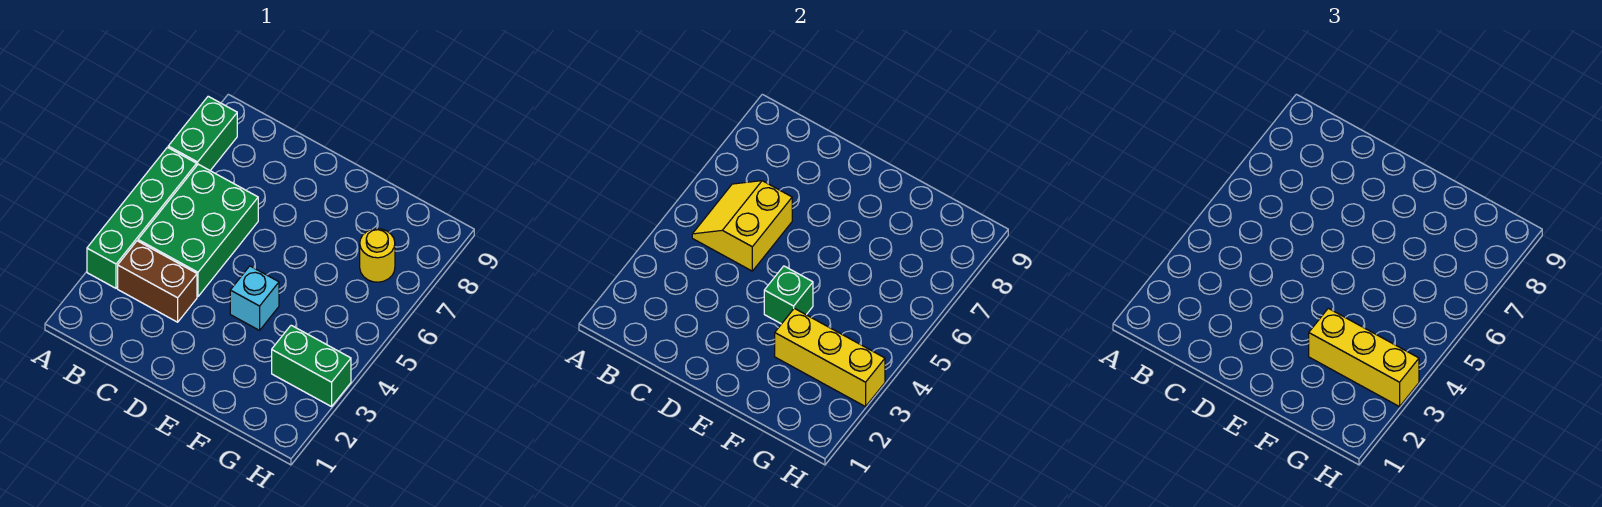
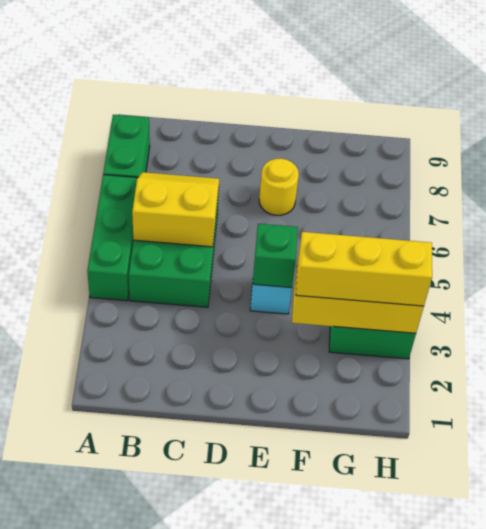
green 1x4 brick [87,147,197,288] -> green 1x3 brick [87,175,138,301]
brown 1x2 brick [118,241,197,322] -> none
yellow 2x2 slope [692,181,792,271] -> yellow 2x2 slope turned to [132,172,219,247]
yellow 1x1 round brick [360,229,395,282] -> yellow 1x1 round brick moved to [259,159,299,215]

